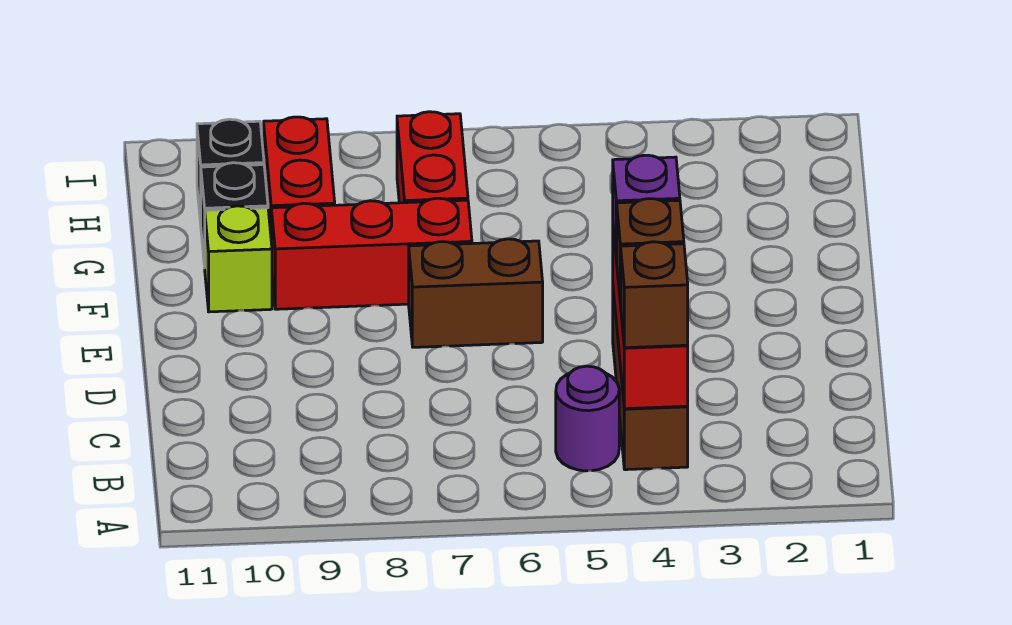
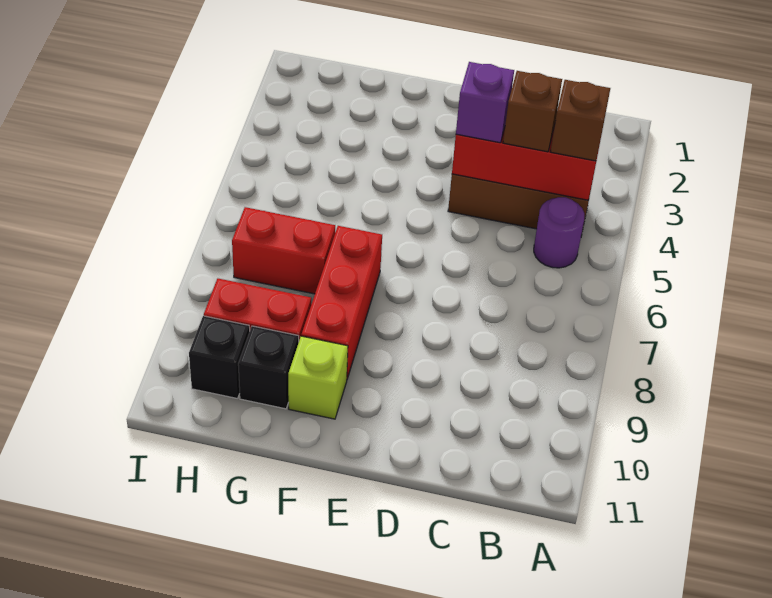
brown 1x2 brick [409,239,543,347] -> none

